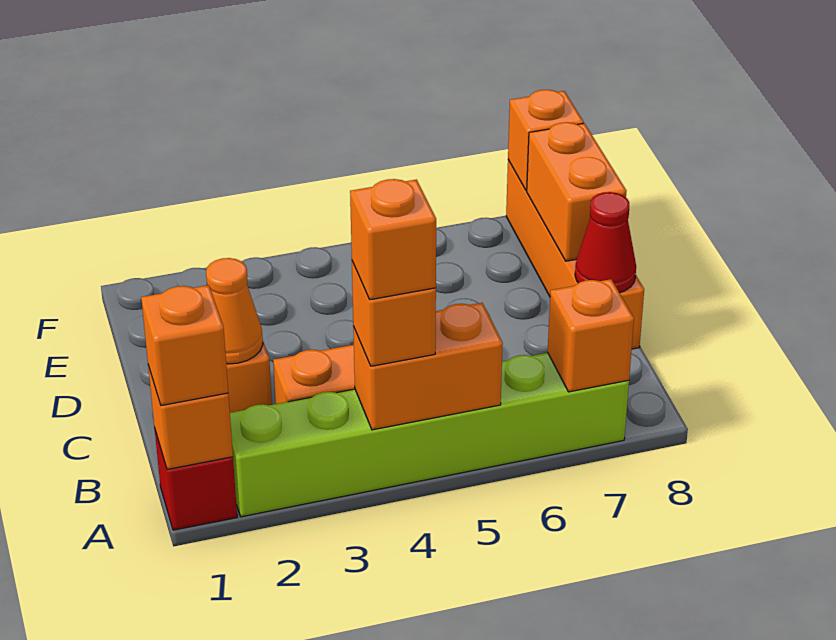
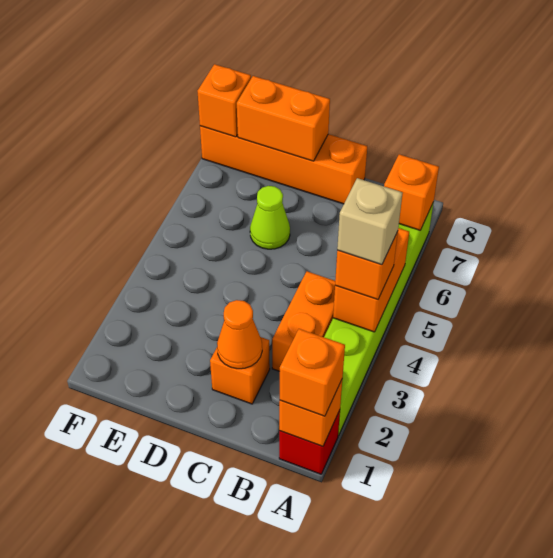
orange 1x1 brick [350,179,436,300] -> tan 1x1 brick [337,178,403,265]
red 1x1 cone [575,192,636,293] -> none
none -> lime 1x1 cone [250,186,290,249]

